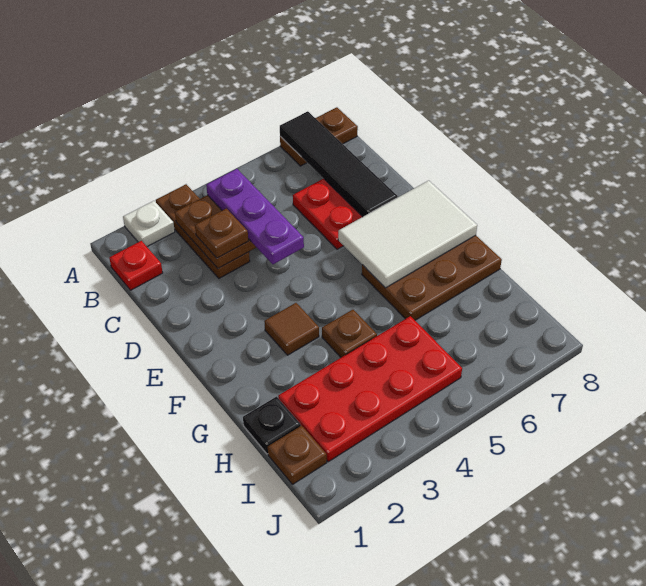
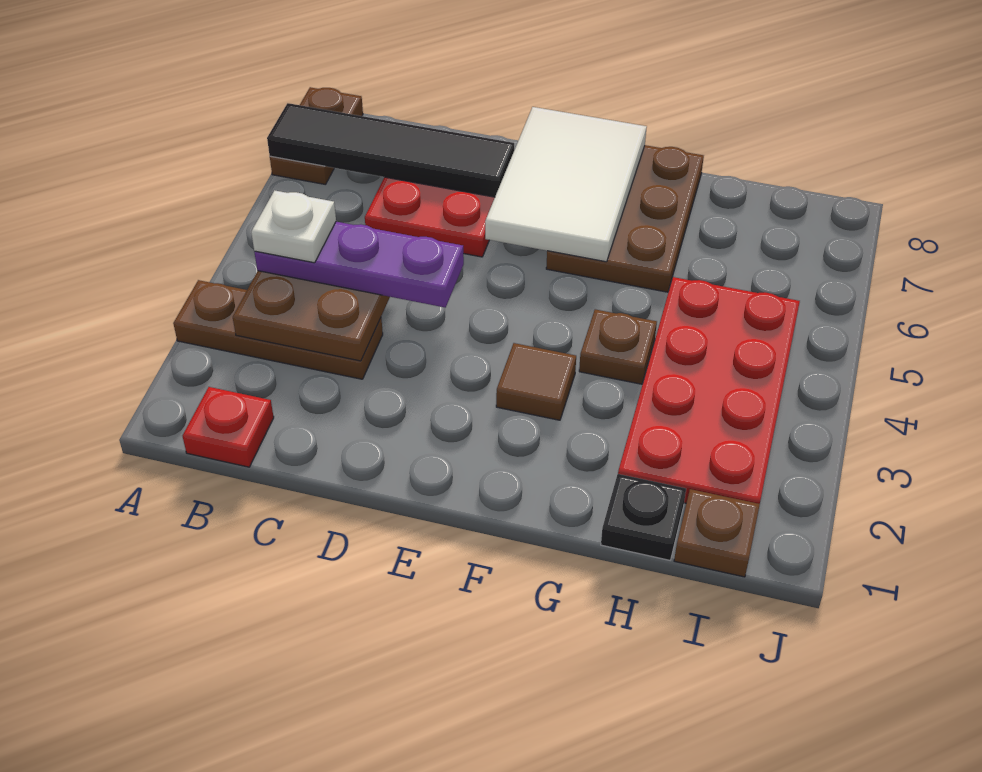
white 1x1 plate [123,201,175,247] -> white 1x1 plate moved to [251,190,336,263]
brown 1x1 plate [195,208,248,258] -> none

